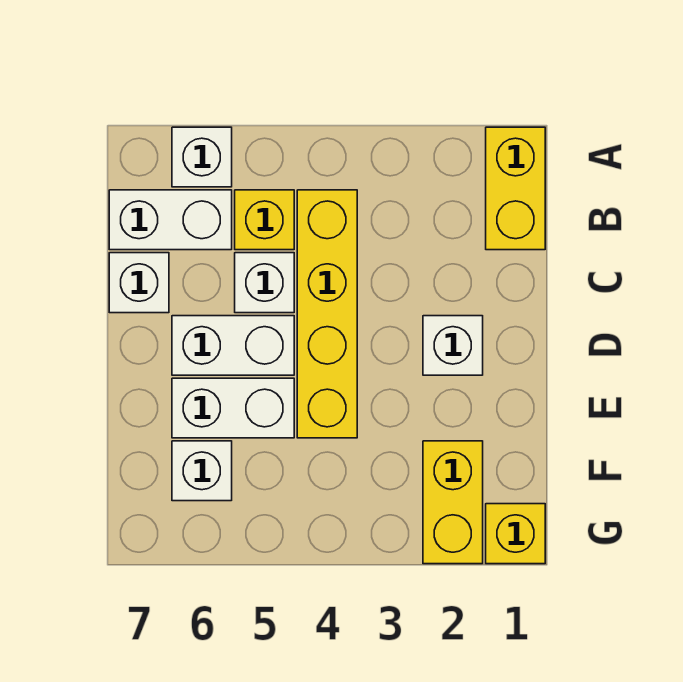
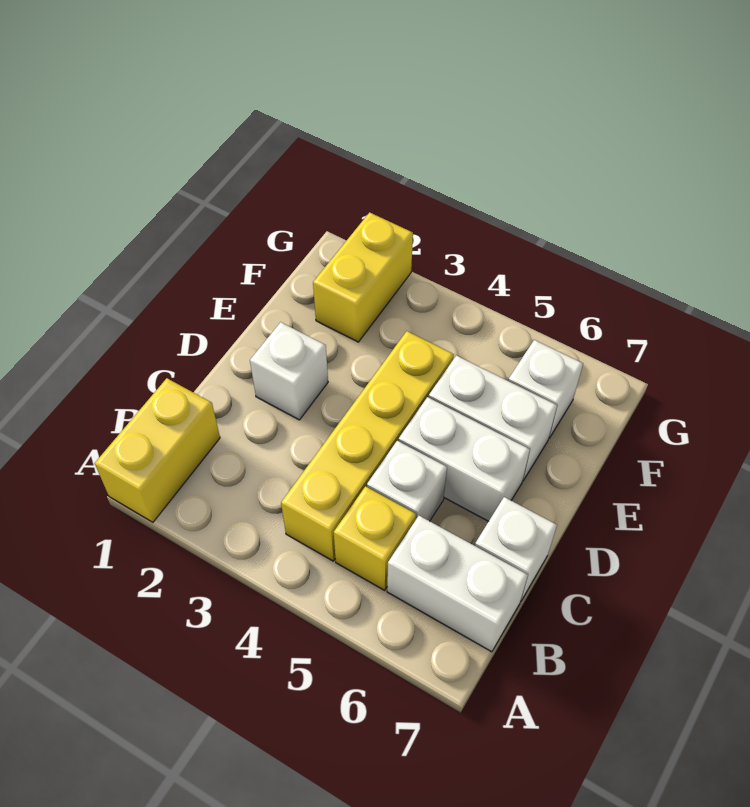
white 1x1 brick [172,127,232,187] -> none
yellow 1x1 brick [486,504,545,564] -> none

